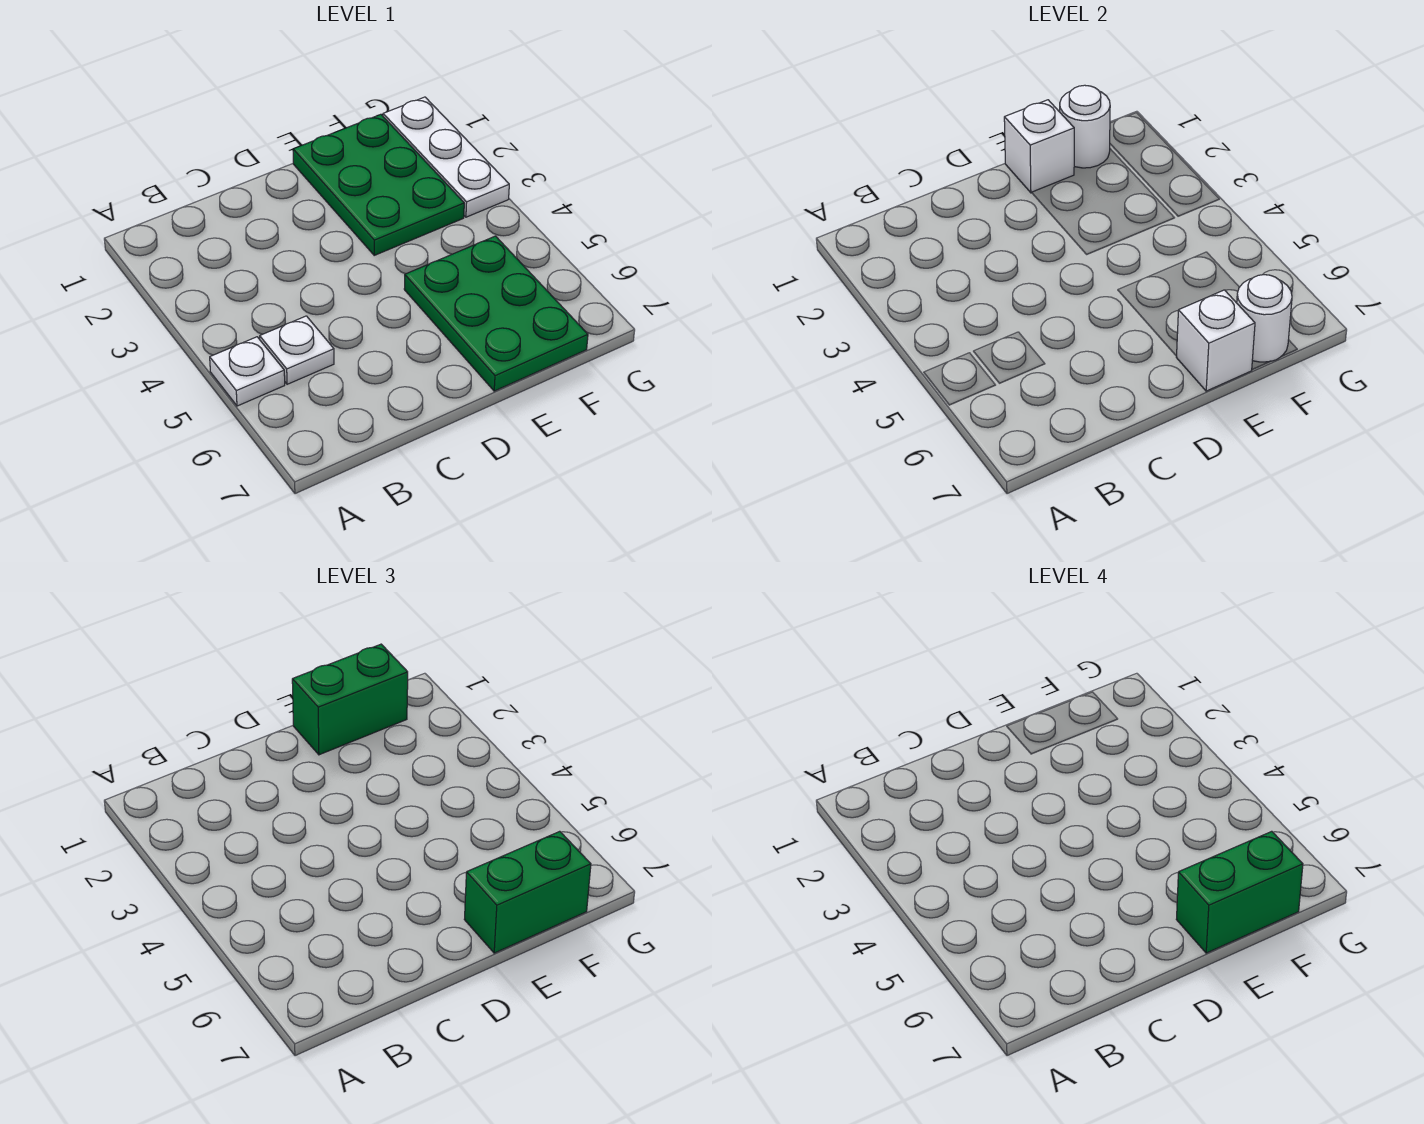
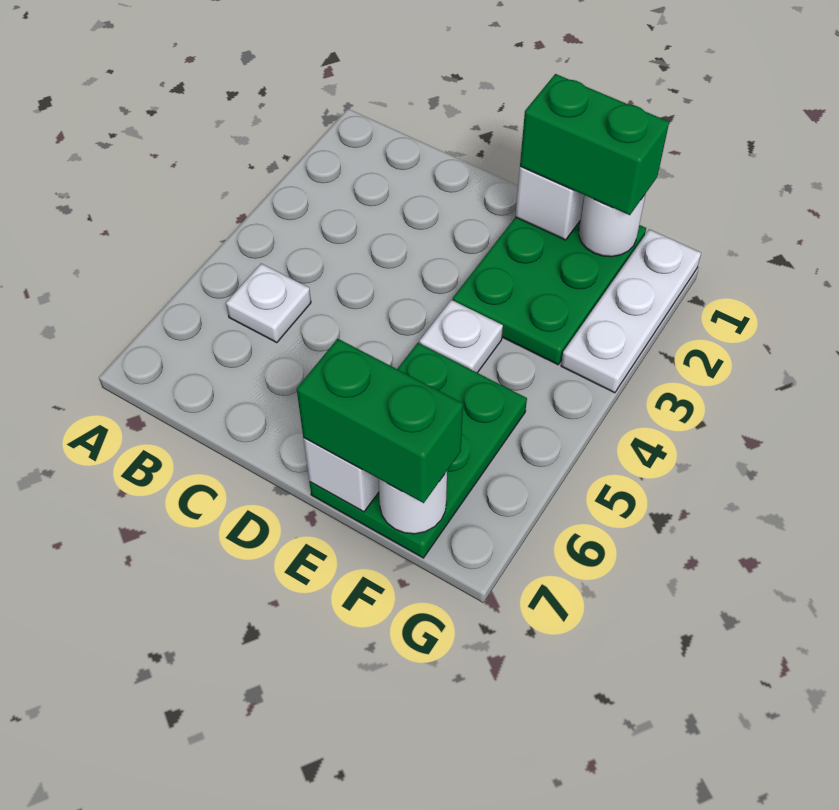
white 1x1 plate [210,337,285,406] -> white 1x1 plate moved to [419,300,503,373]
green 1x2 brick [1176,831,1303,953] -> none

